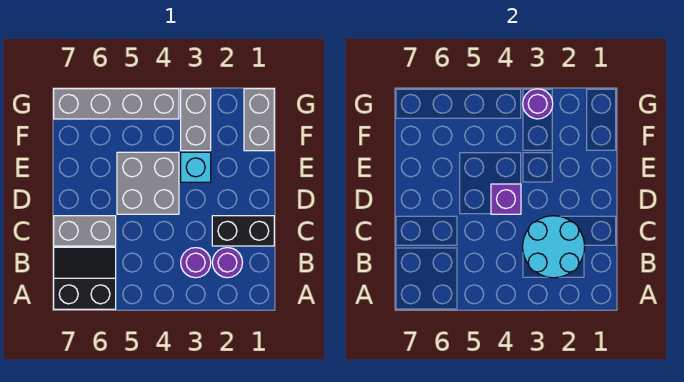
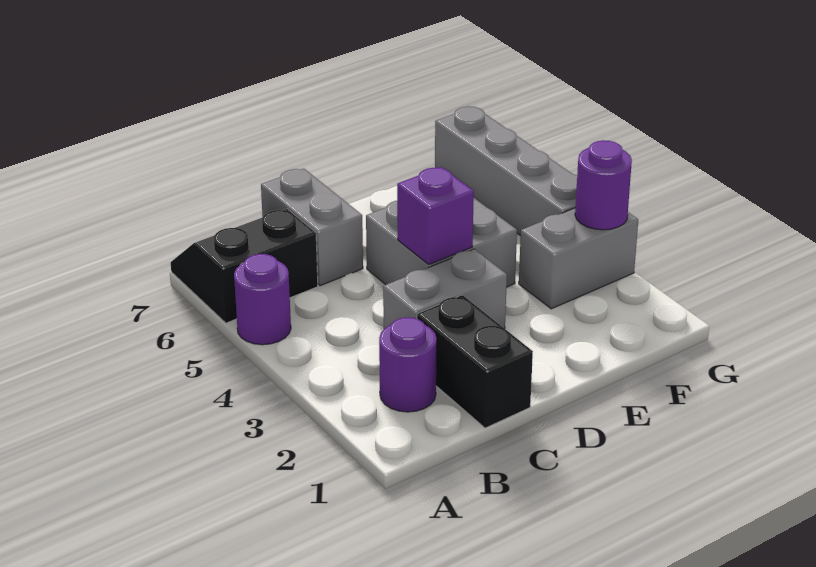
black 2x2 slope [54,247,116,309] -> black 2x2 slope turned to [171,208,318,323]
cyan 2x2 round brick [523,216,585,278] -> none
purple 1x1 round brick [181,248,211,278] -> purple 1x1 round brick moved to [234,254,291,345]
cyan 1x1 brick [181,152,211,182] -> none
grey 1x2 brick [244,89,274,151] -> grey 1x2 brick moved to [383,249,507,329]

